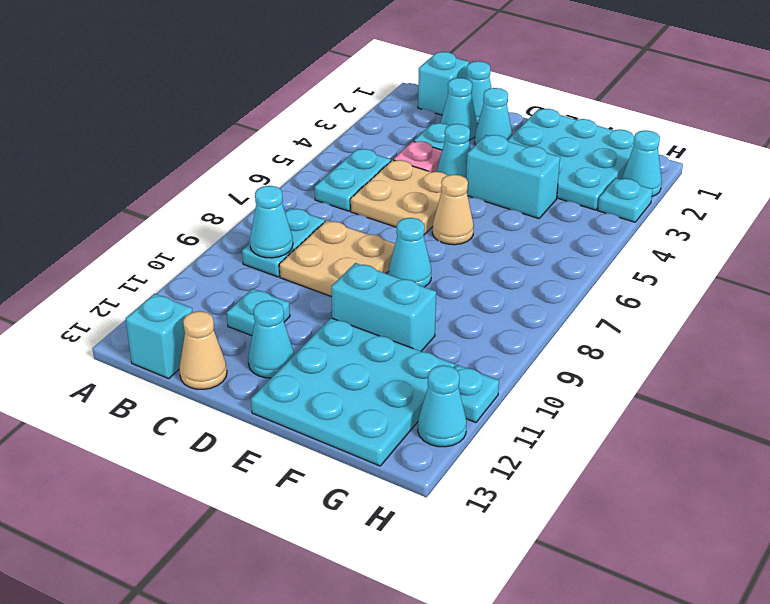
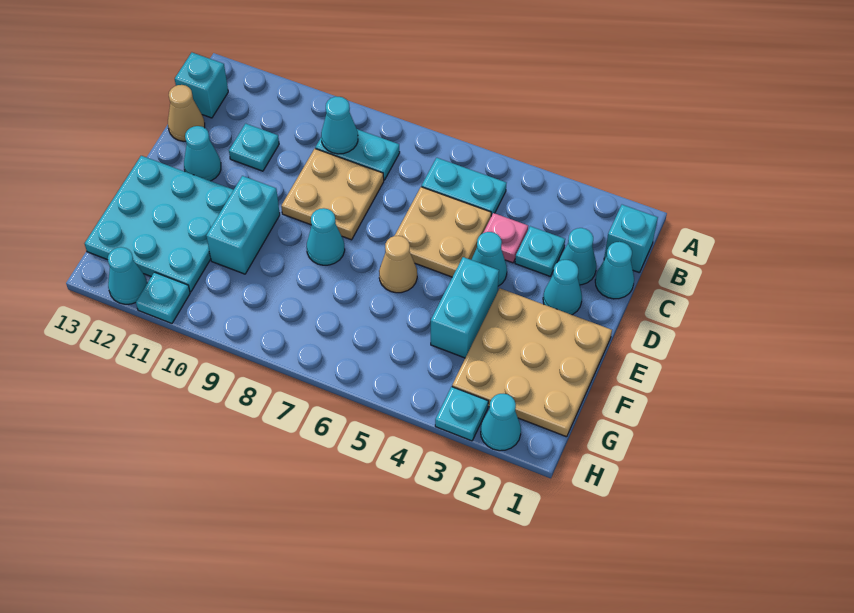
cyan 3x3 plate [507,109,635,210] -> tan 3x3 plate [452,288,612,437]

